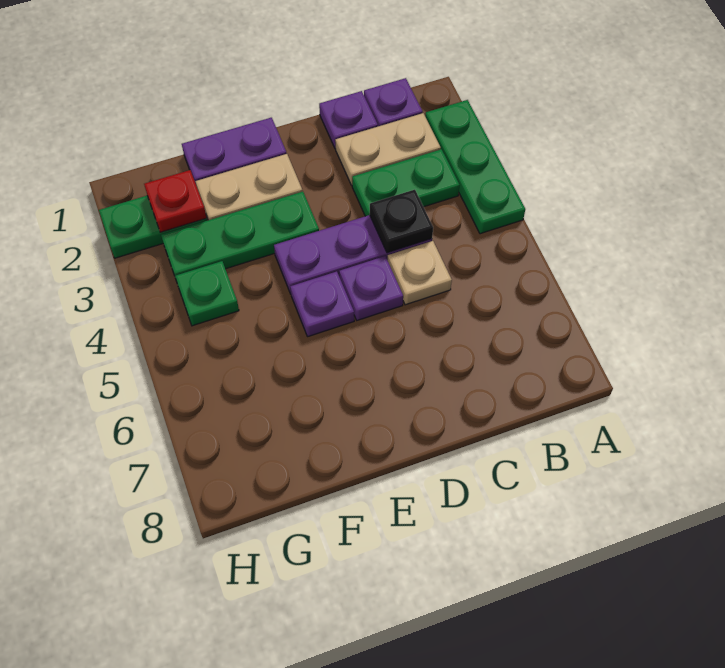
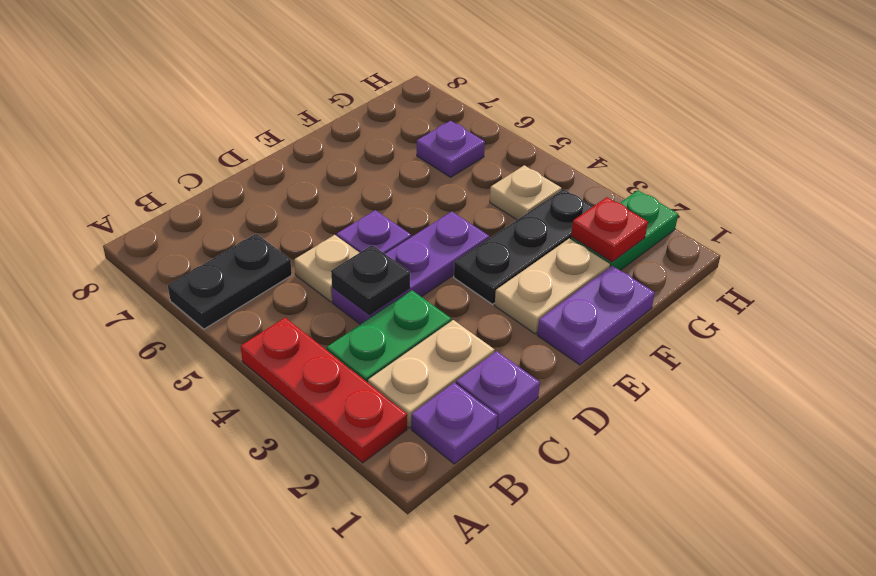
green 1x3 plate [425,100,525,234] -> red 1x3 plate [241,318,407,463]
none -> black 1x2 plate [168,234,292,329]
green 1x3 plate [161,191,319,278] -> black 1x3 plate [454,189,592,304]
purple 1x1 plate [290,271,354,337] -> purple 1x1 plate moved to [417,121,485,177]
green 1x1 plate [175,261,239,326] -> tan 1x1 plate [490,165,561,220]

